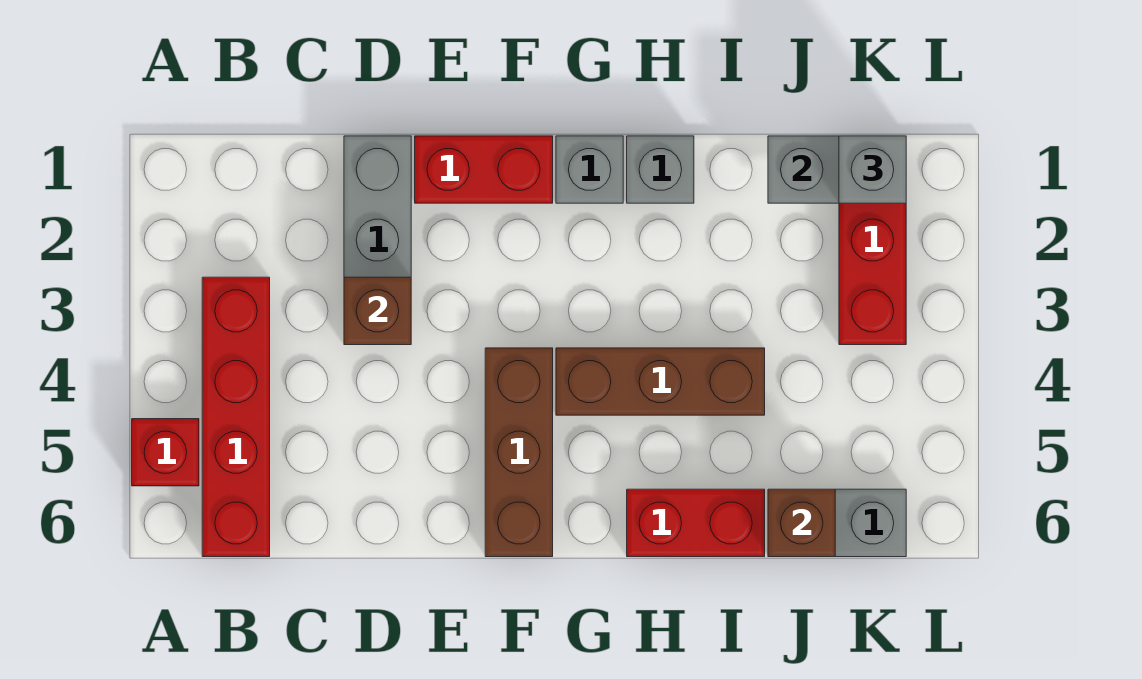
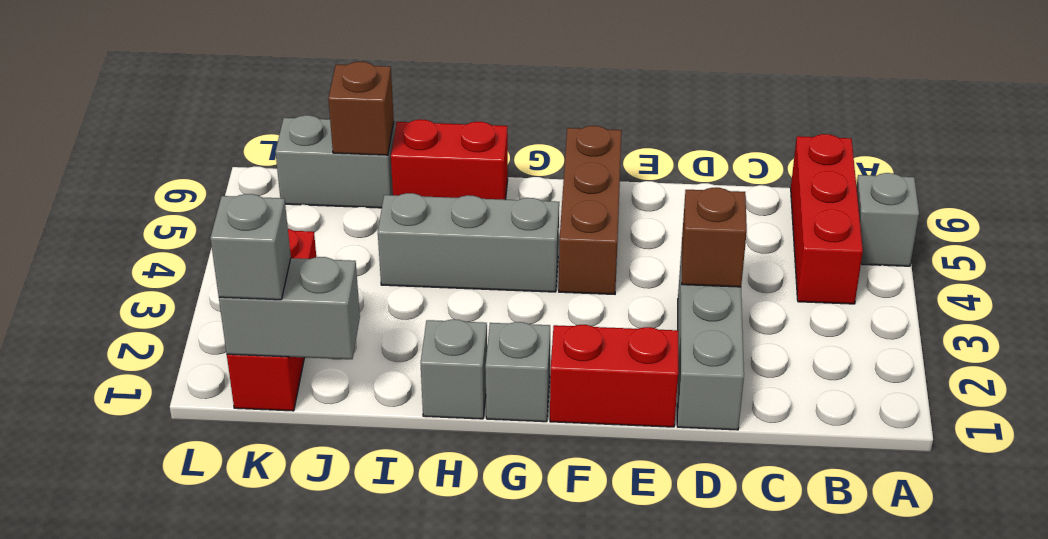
red 1x1 brick [132,419,199,486] -> grey 1x1 brick [856,173,919,266]
red 1x4 brick [202,277,270,557] -> red 1x3 brick [791,134,863,304]
brown 1x3 brick [556,348,765,415] -> grey 1x3 brick [378,193,559,292]

